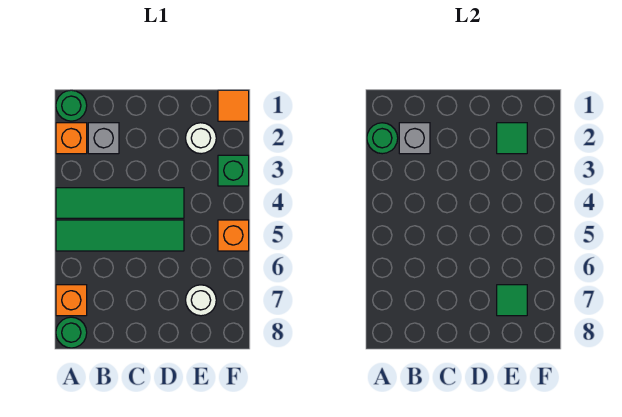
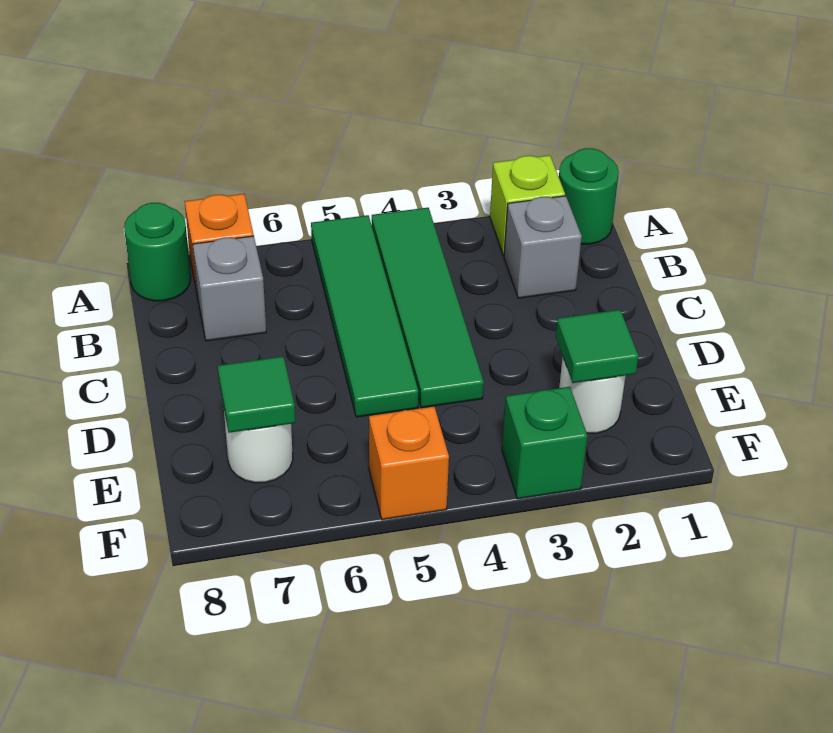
orange 1x1 brick [56,123,87,154] -> lime 1x1 brick [490,155,565,256]
green 1x1 round brick [367,123,398,154] -> none
grey 1x1 brick [399,123,430,154] -> grey 1x1 brick moved to [193,236,266,341]
orange 1x1 tile [218,90,249,121] -> none

